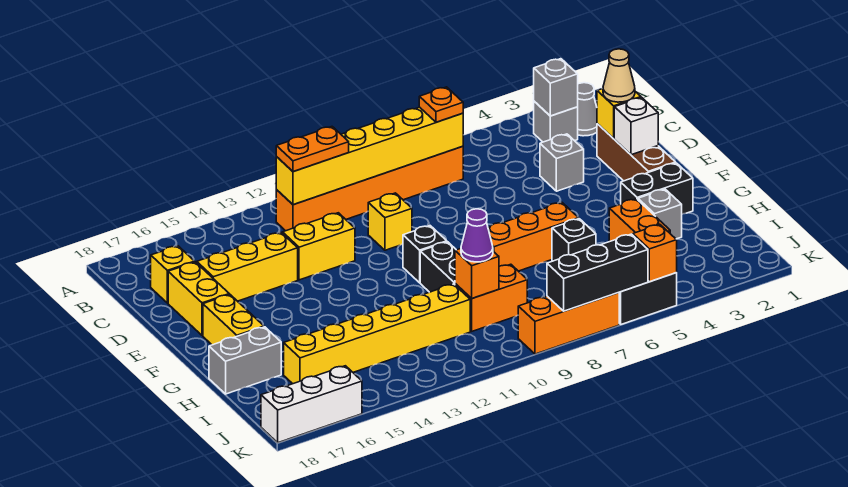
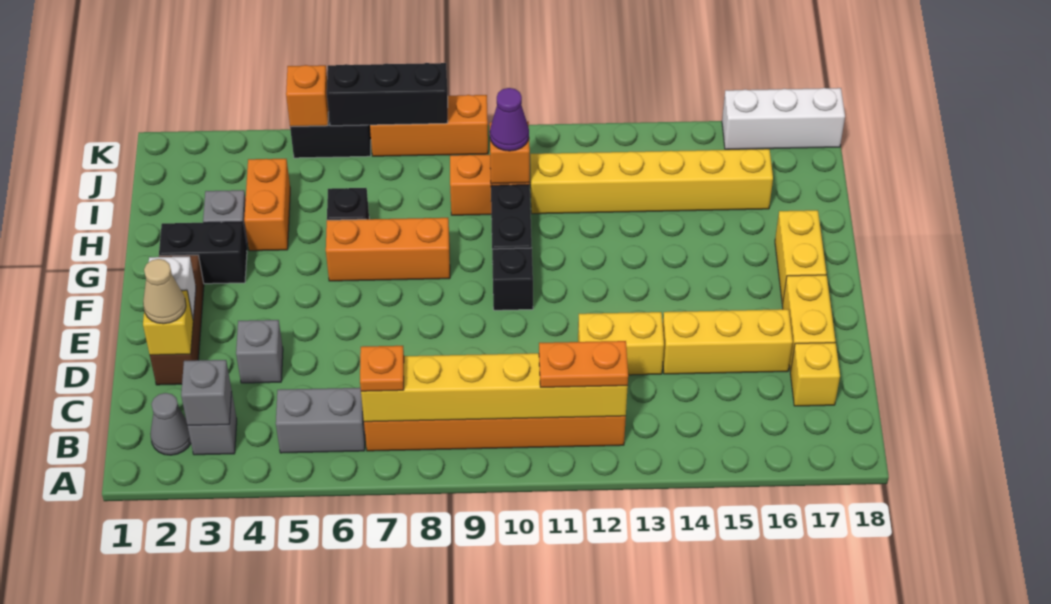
yellow 1x1 brick [368,193,412,250] -> none
grey 1x2 brick [209,327,281,394] -> grey 1x2 brick moved to [276,388,365,453]

